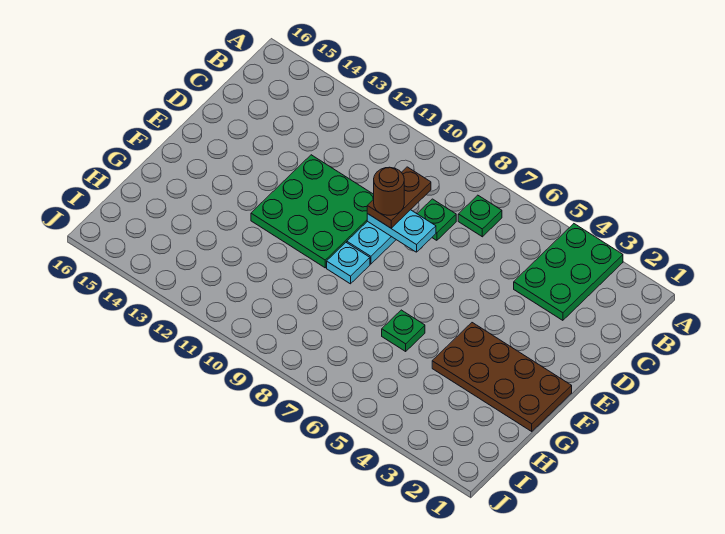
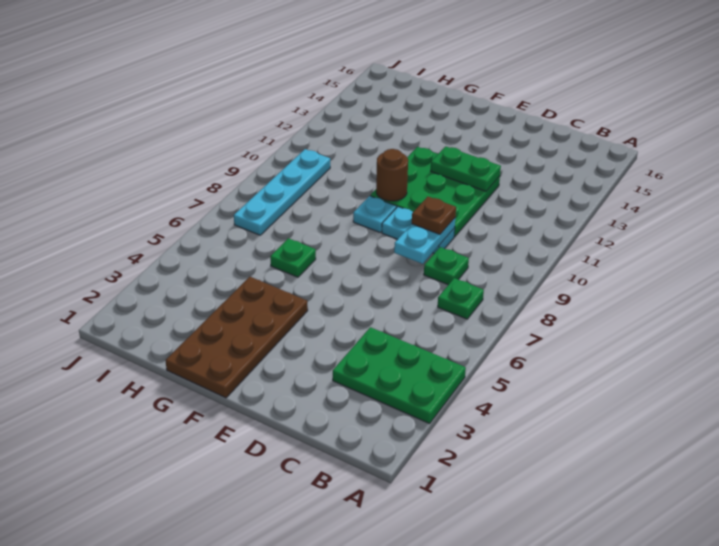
brown 1x2 plate [367,167,431,228] -> brown 1x1 plate [412,197,456,234]
brown 1x1 round brick [374,167,404,215] -> brown 1x1 round brick moved to [376,149,408,201]
none -> green 1x2 plate [431,146,501,191]
none -> cyan 1x4 plate [234,149,330,235]

